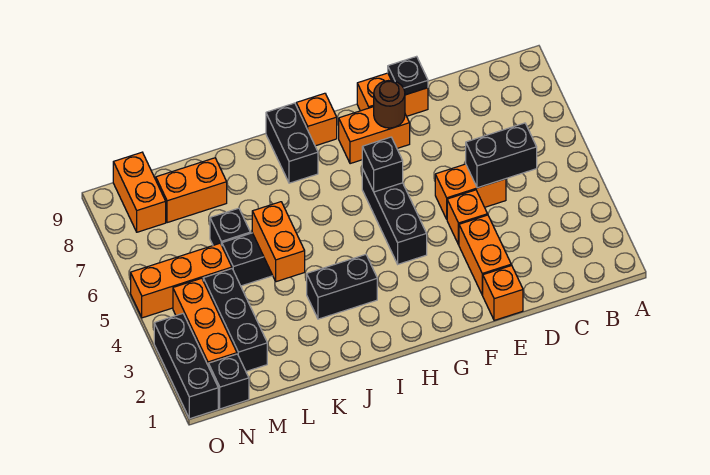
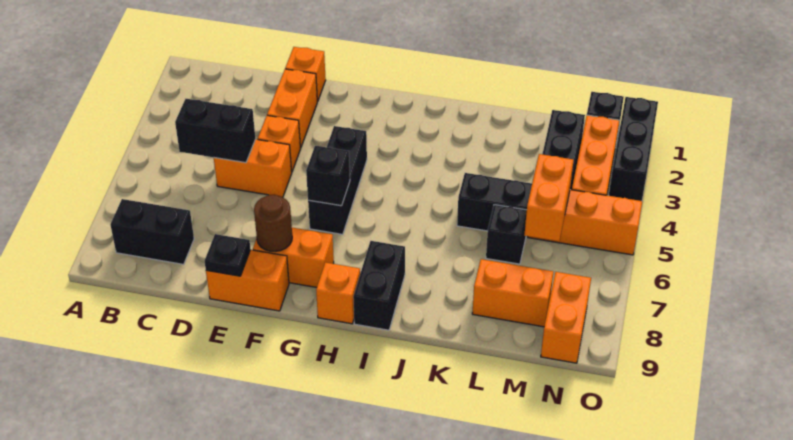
black 1x2 brick [307,255,377,319] -> black 1x2 brick moved to [110,199,194,264]
orange 1x2 brick [252,202,305,282] -> orange 1x2 brick moved to [524,154,573,241]

